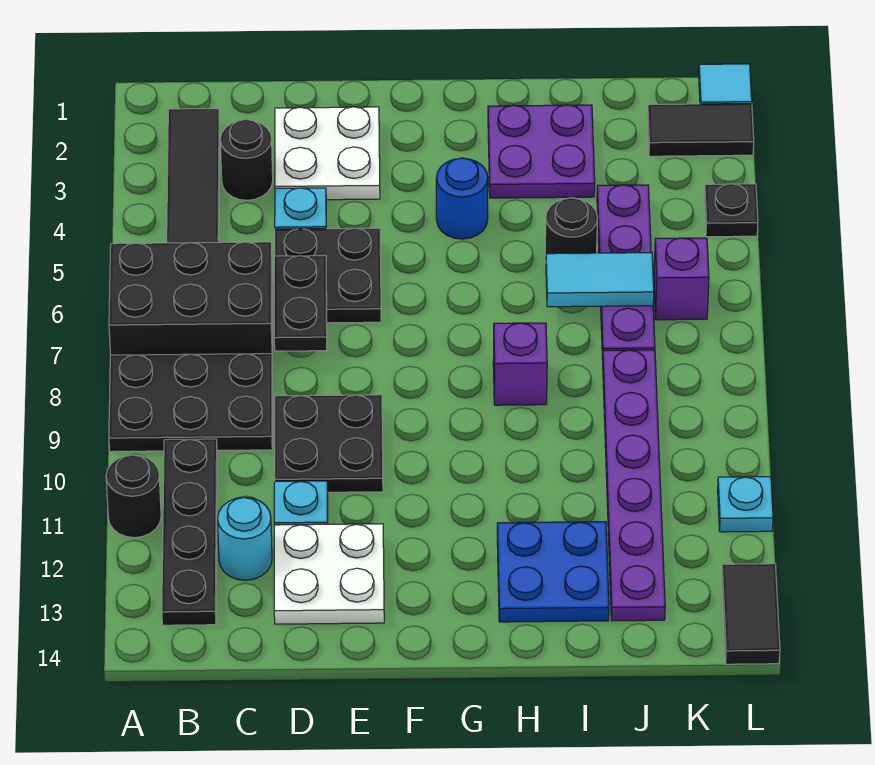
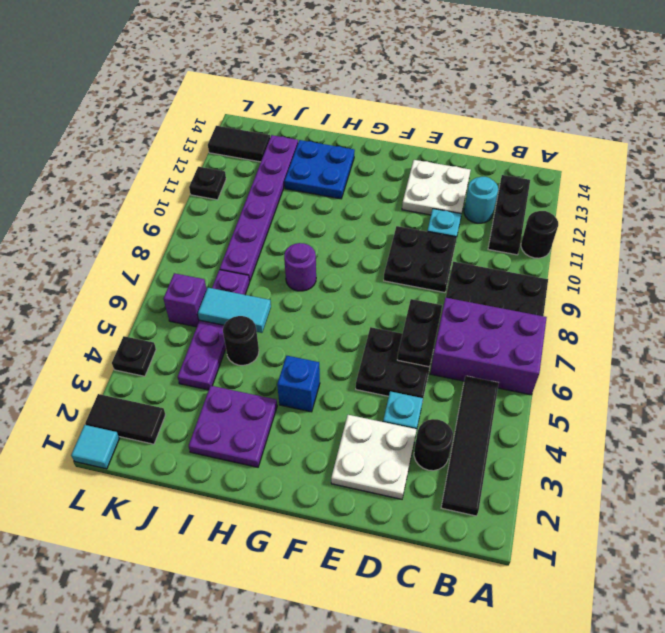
black 2x3 brick [109,242,273,355] -> purple 2x3 brick [430,298,547,395]
black 1x4 plate [162,439,217,625] -> black 1x3 plate [488,175,530,255]
blue 1x1 round brick [436,158,488,239] -> blue 1x1 brick [277,356,320,412]
purple 1x1 brick [493,323,547,405] -> purple 1x1 round brick [284,243,316,291]
cyan 1x1 plate [718,477,773,532] -> black 1x1 plate [189,167,226,200]
black 1x2 tile [722,564,780,664] -> black 1x2 tile turned to [208,126,270,162]

